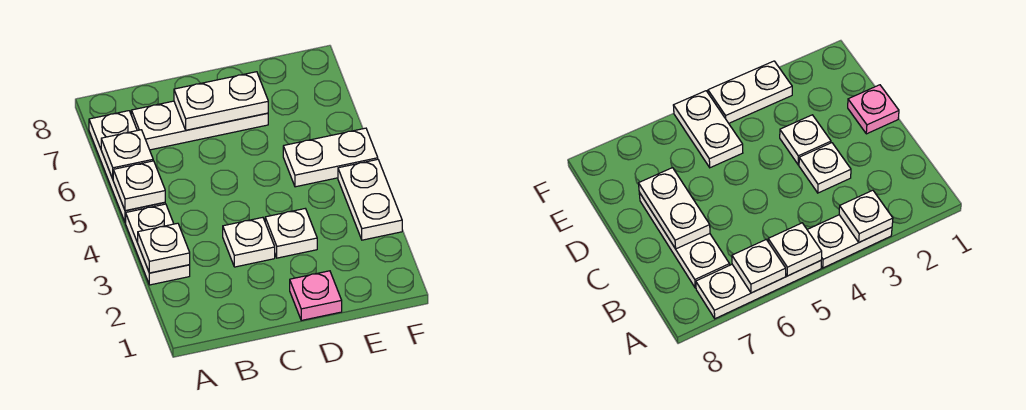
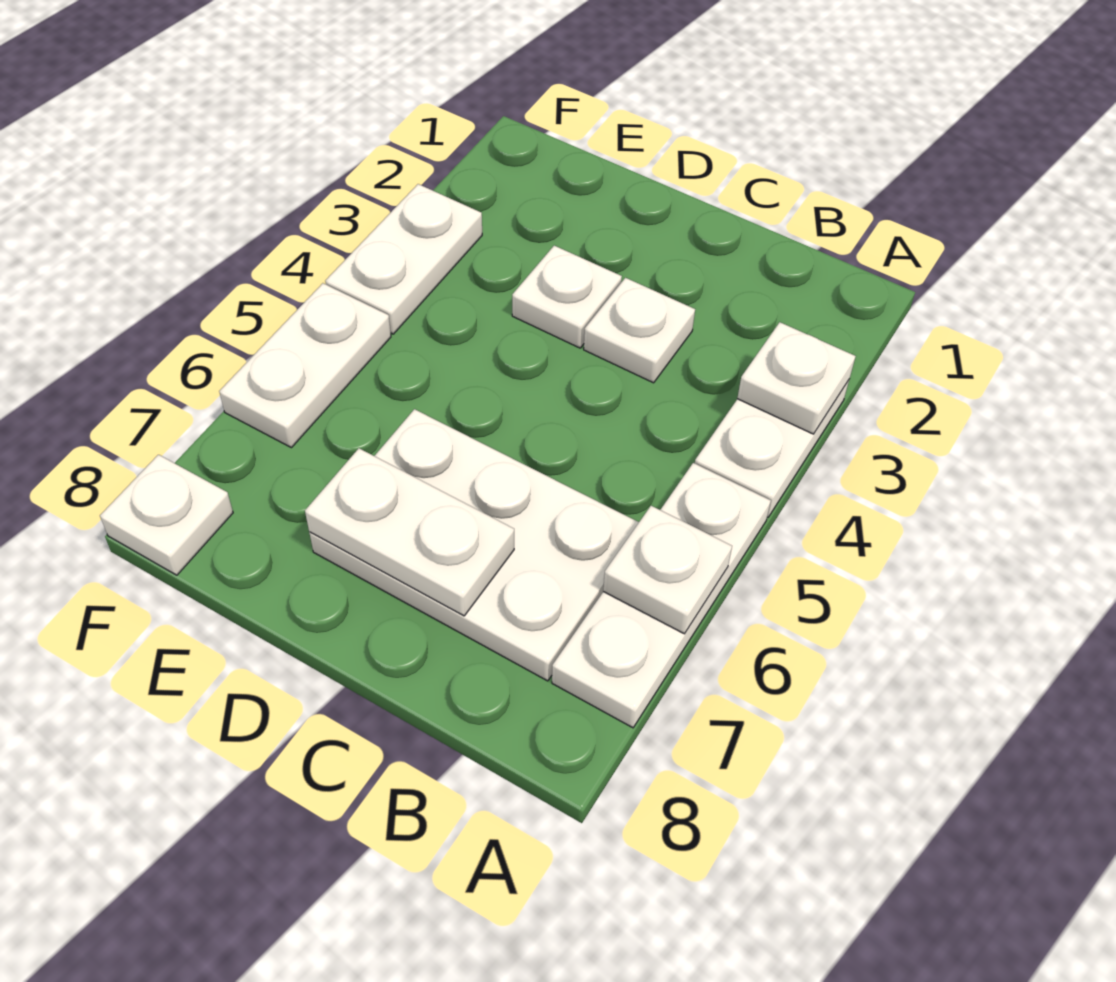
white 1x1 plate [113,161,165,211] -> white 1x1 plate moved to [100,455,233,575]
white 1x3 plate [131,101,268,150] -> white 2x3 plate [309,409,639,681]
pink 1x1 plate [290,271,342,320] -> none
white 1x2 plate [283,128,378,187] -> white 1x2 plate turned to [219,283,391,448]

